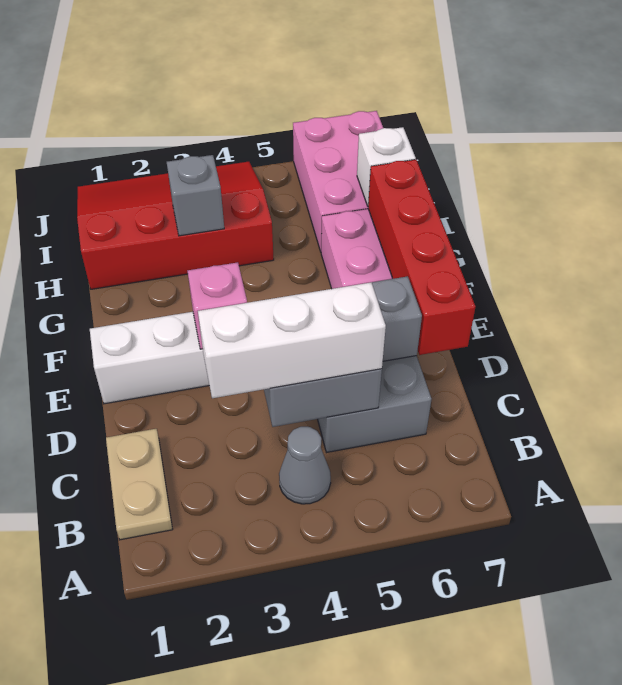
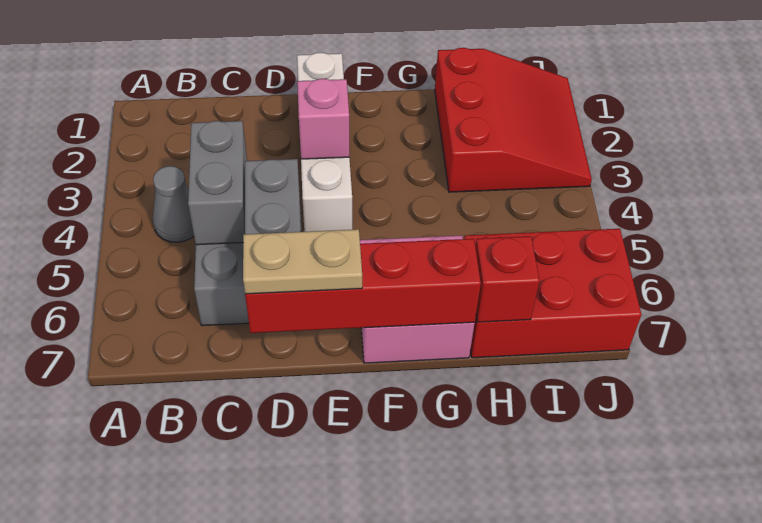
tan 1x2 plate [106,429,173,540] -> tan 1x2 plate moved to [243,229,362,294]
white 1x3 brick [198,282,386,398] -> none
red 3x4 slope [77,162,274,289] -> red 3x3 slope [435,48,592,192]
grey 1x1 brick [167,155,224,236] -> none
pink 2x3 brick [293,111,383,252] -> red 2x3 brick [464,229,641,358]
white 1x1 brick [357,127,416,206] -> red 1x1 brick [476,236,540,322]

